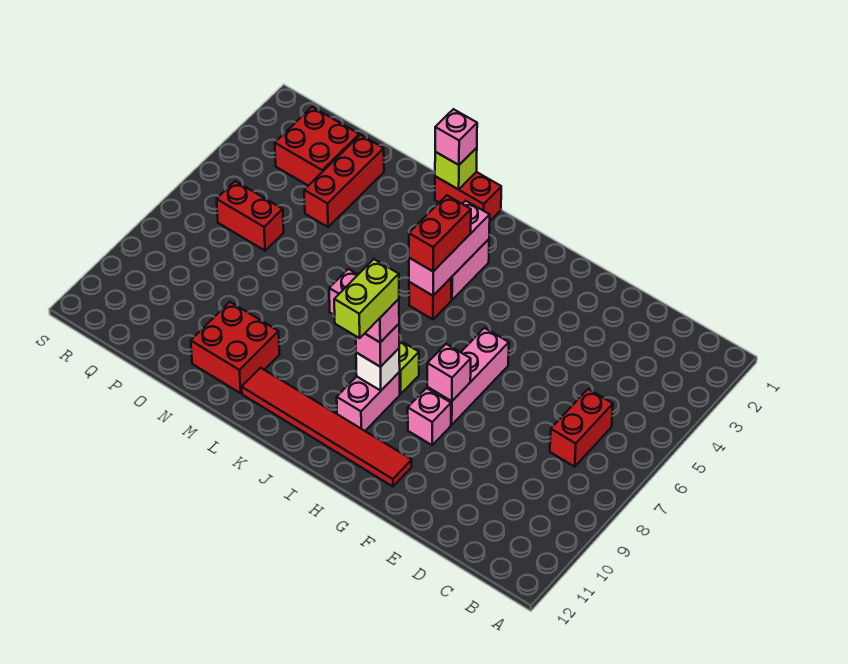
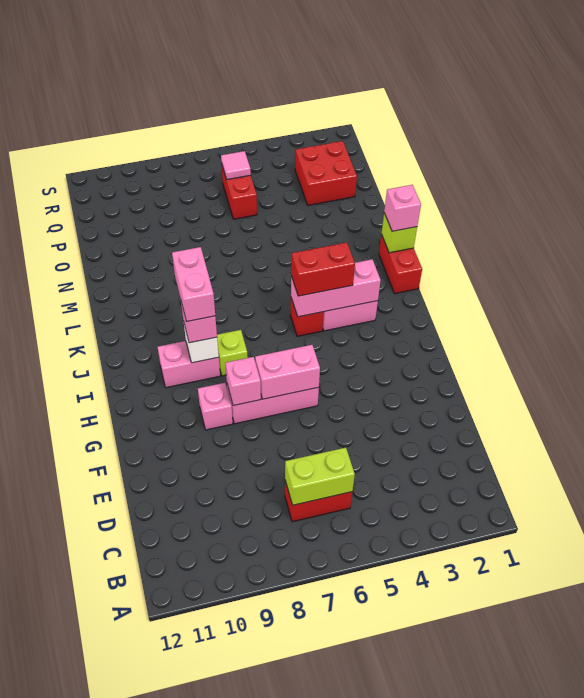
none -> pink 1x2 brick [255,345,320,399]
red 1x6 tile [242,368,412,486] -> none
lime 1x2 brick [334,259,399,338] -> lime 1x2 brick moved to [285,448,355,505]
red 2x2 brick [191,302,280,393] -> none
red 1x3 brick [304,135,384,227] -> none
none -> pink 1x1 tile [221,151,251,180]

